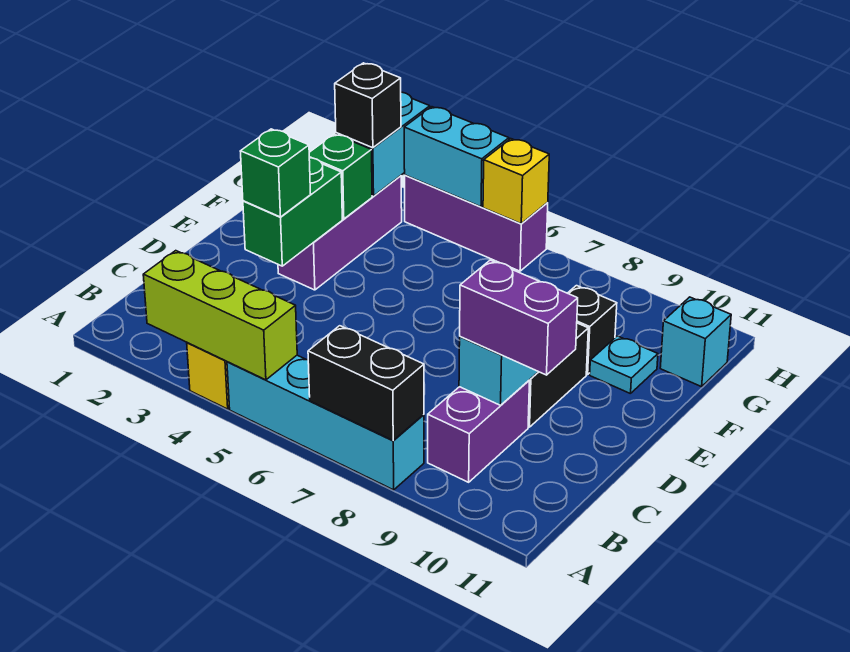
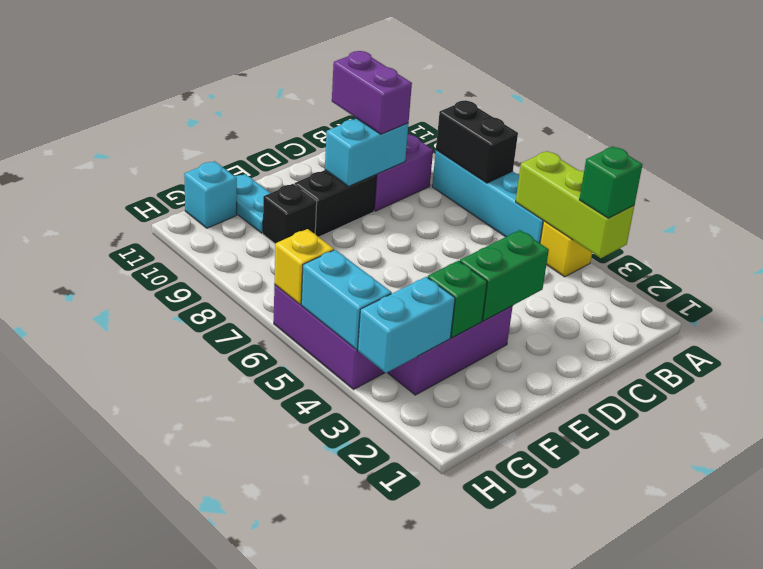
green 1x1 brick [240,129,311,217] -> green 1x1 brick moved to [579,147,643,218]
cyan 1x1 plate [590,336,658,394] -> cyan 1x2 plate [235,174,270,233]
black 1x1 brick [335,63,401,148] -> none

